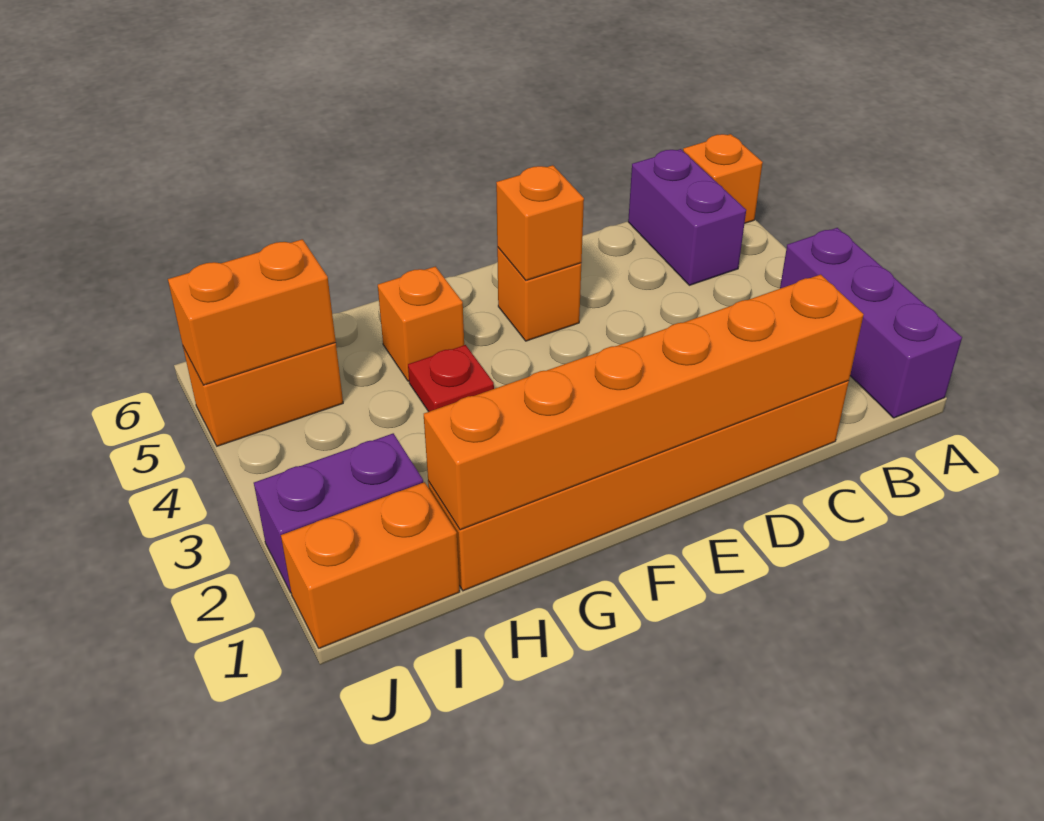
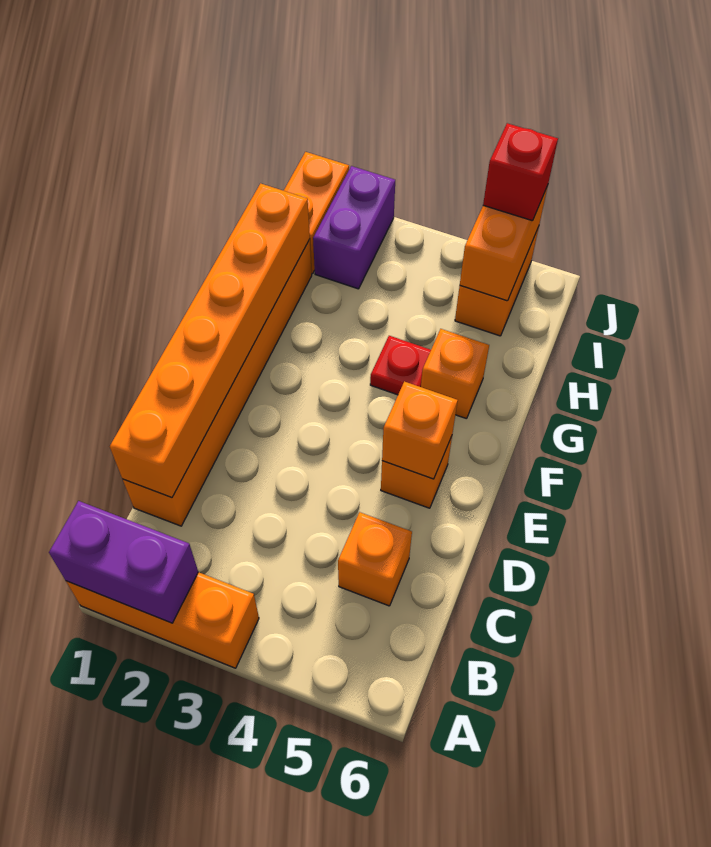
purple 1x3 brick [780,228,962,418] -> orange 1x3 brick [66,572,259,668]
orange 1x1 brick [683,134,763,223] -> orange 1x1 brick moved to [338,512,412,606]
purple 1x2 brick [628,149,746,285] -> purple 1x2 brick moved to [49,501,198,623]
none -> red 1x1 brick [483,123,558,221]

